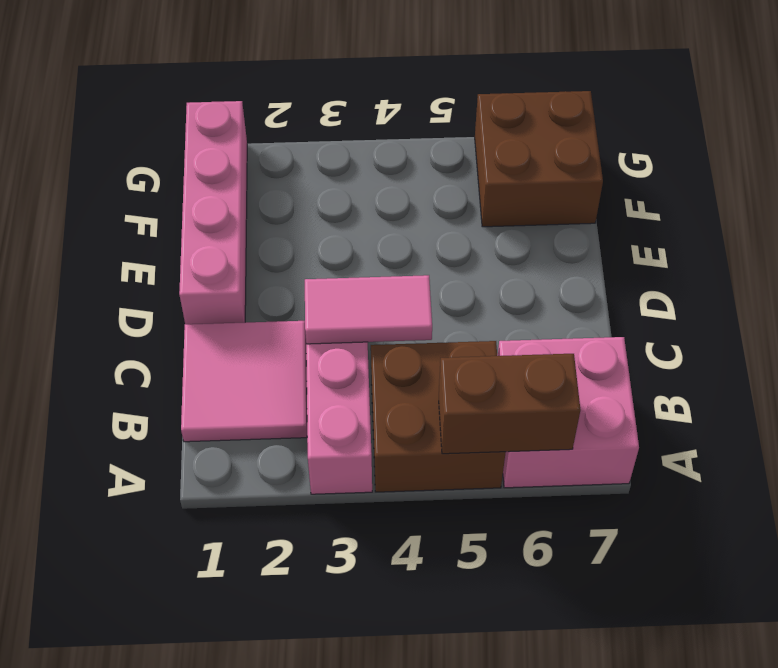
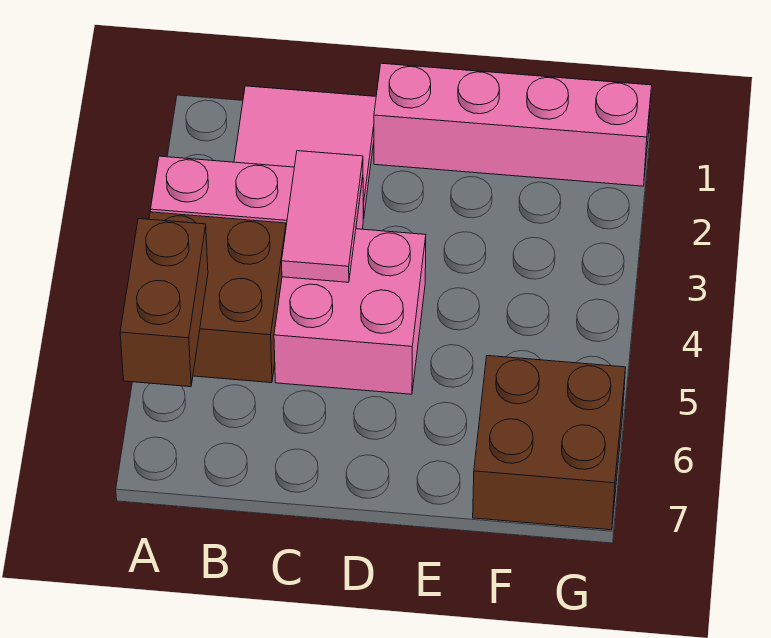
pink 2x2 brick [498,337,639,488] -> pink 2x2 brick moved to [274,229,426,394]

